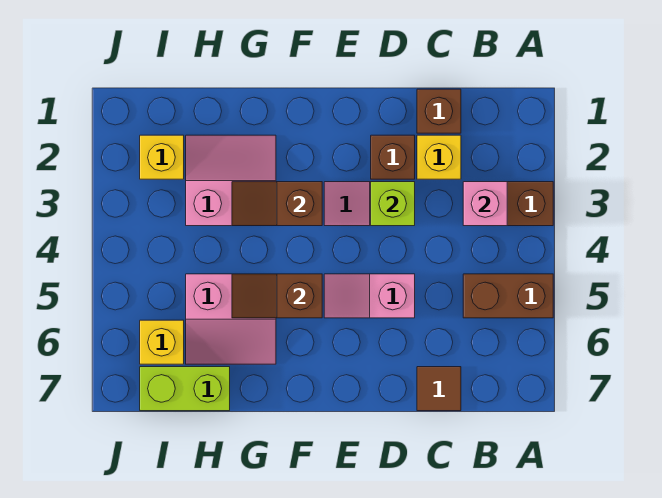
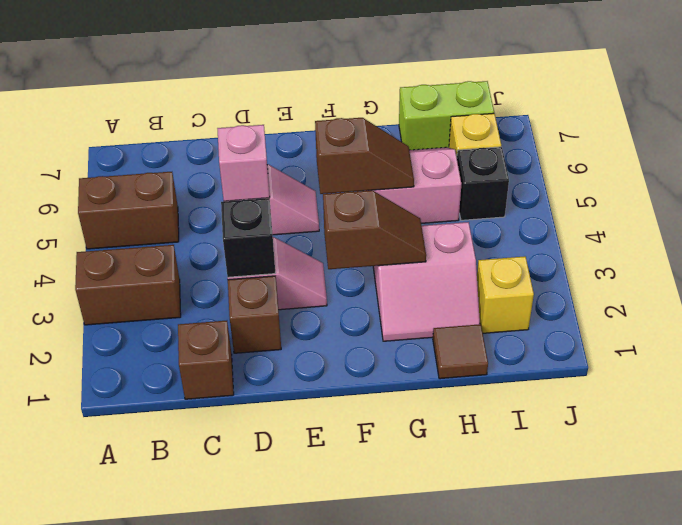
pink 1x1 brick [463,182,507,226] -> pink 1x1 brick moved to [217,125,270,201]
yellow 1x1 brick [417,135,461,179] -> none
brown 1x1 tile [417,367,461,411] -> brown 1x1 tile moved to [433,324,488,379]
lime 1x1 brick [371,182,415,226] -> black 1x1 brick [221,198,275,277]
none -> black 1x1 brick [457,147,509,220]

